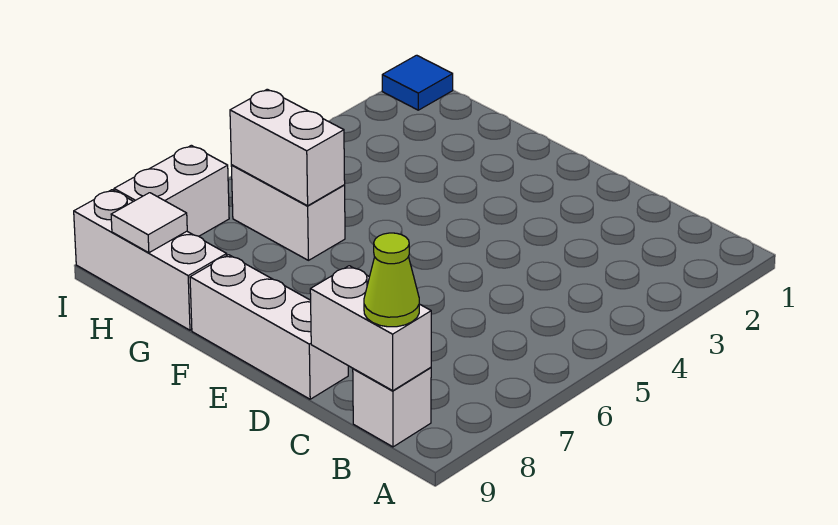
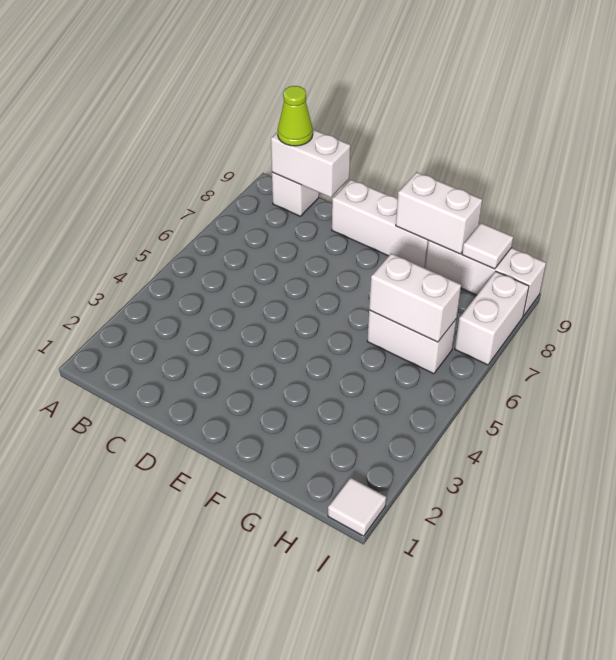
none -> white 1x2 brick [396,172,482,254]
blue 1x1 tile [382,55,453,110] -> white 1x1 tile [328,478,386,536]

